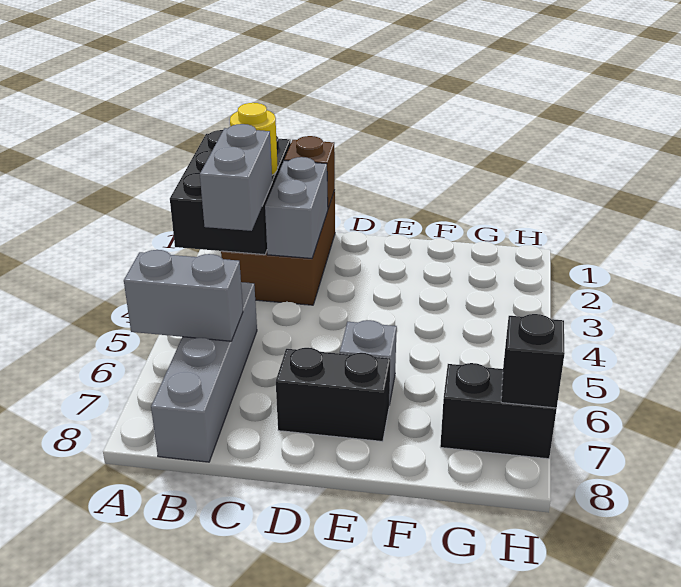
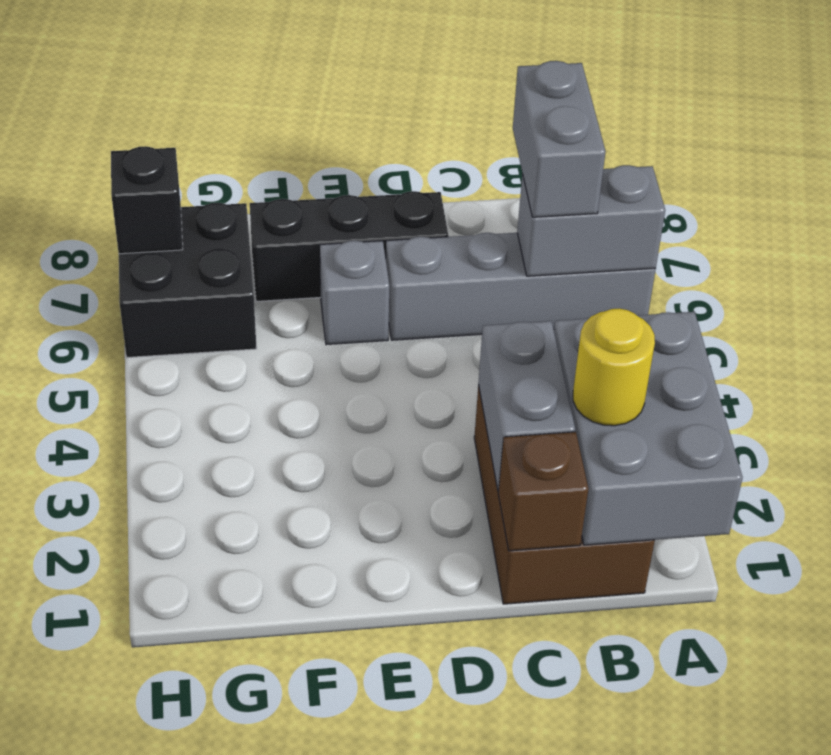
black 2x3 brick [170,130,291,255] -> grey 2x3 brick [554,312,743,545]
grey 1x2 brick [200,124,272,231] -> grey 1x2 brick moved to [513,61,606,217]
grey 1x4 brick [151,282,257,462] -> grey 1x4 brick turned to [386,233,656,340]
black 1x2 brick [276,348,390,442] -> black 1x3 brick [250,191,448,302]
black 1x2 brick [440,363,557,459] -> black 2x2 brick [119,203,257,357]

